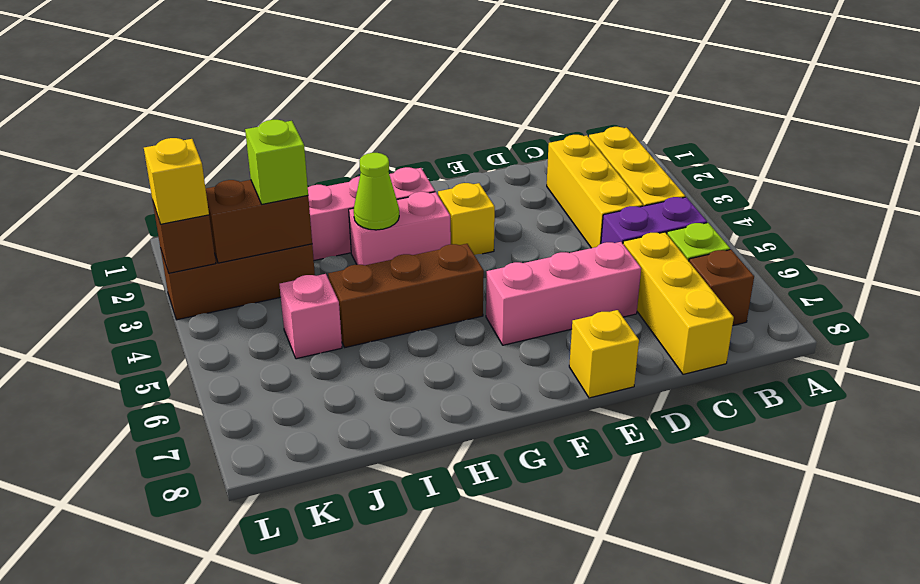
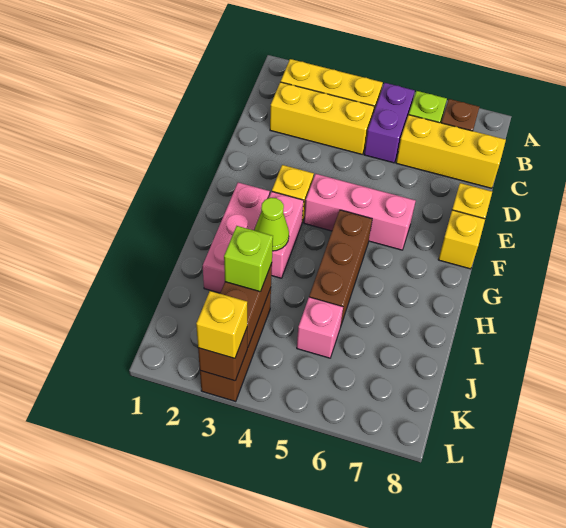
pink 1x3 brick [486,242,641,345] -> pink 1x3 brick turned to [304,174,415,250]
none -> yellow 1x1 brick [438,210,485,269]

